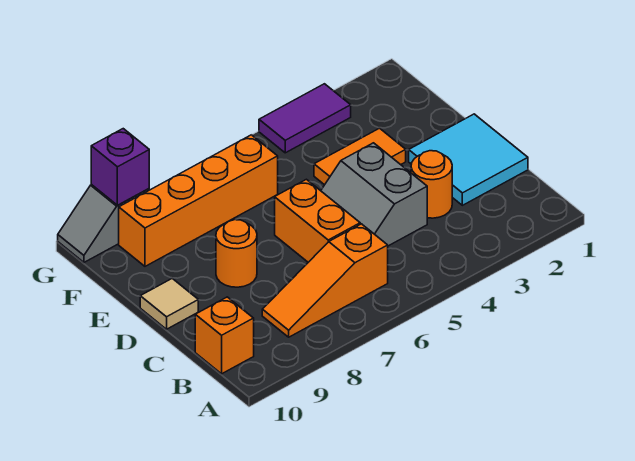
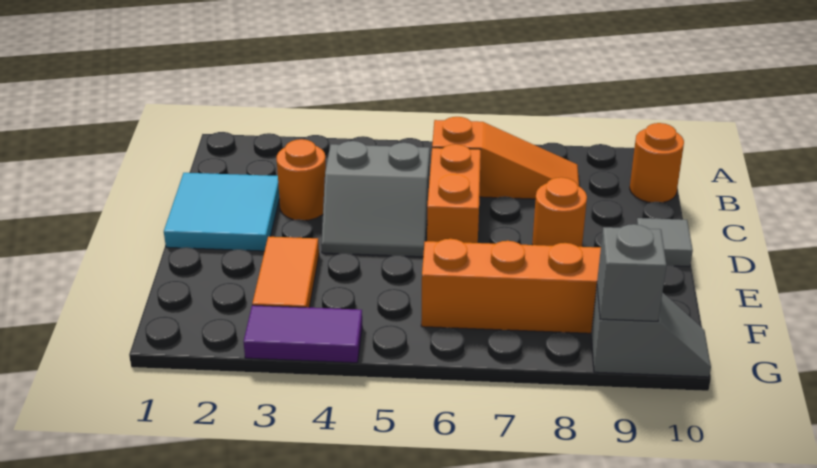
orange 1x1 brick [195,297,254,374] -> orange 1x1 round brick [630,123,684,203]
grey 2x2 slope [321,143,427,246] -> grey 2x2 slope turned to [321,141,430,257]
tan 1x1 tile [140,279,198,329] -> grey 1x1 tile [636,218,693,267]
orange 1x2 tile [314,128,406,185] -> orange 1x2 tile turned to [252,237,319,308]
purple 1x1 brick [91,129,149,205] -> grey 1x1 brick [597,224,666,321]

